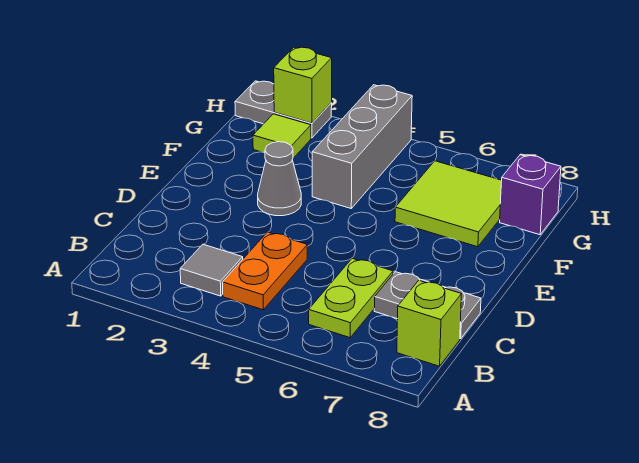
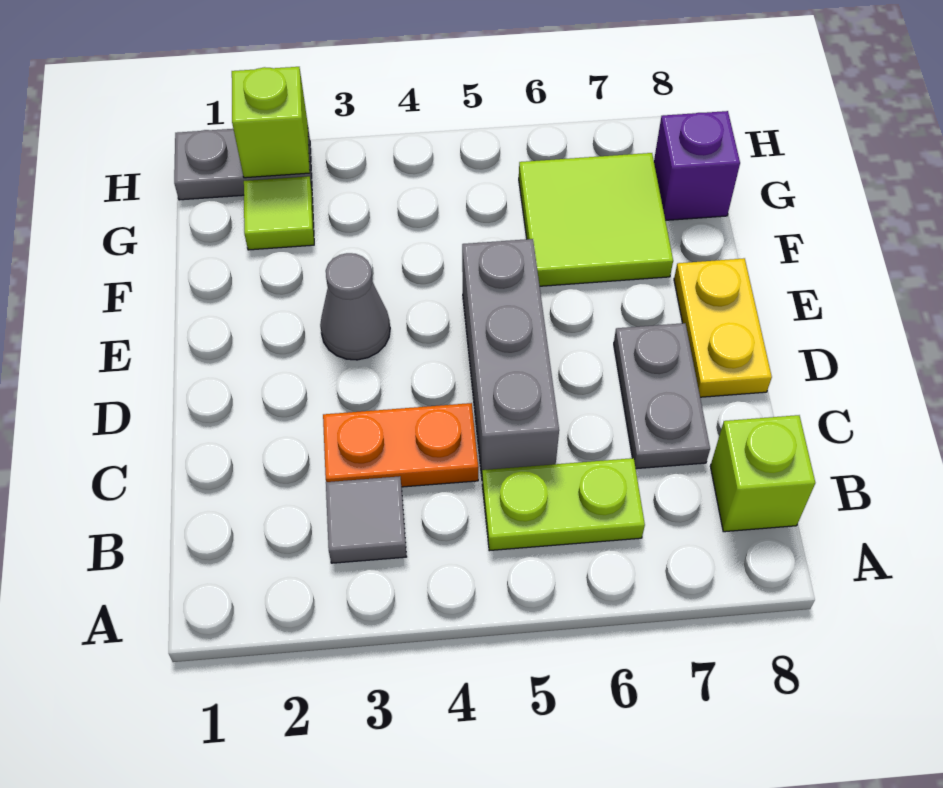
orange 1x2 plate [223,232,307,310] -> orange 1x2 plate turned to [323,403,478,487]
lime 1x2 plate [309,258,393,338] -> lime 1x2 plate turned to [482,458,645,551]
grey 1x2 plate [374,272,481,339] -> grey 1x2 plate turned to [614,323,710,469]
none -> yellow 1x2 plate [674,258,772,397]
grey 1x3 brick [312,85,412,208] -> grey 1x3 brick moved to [462,239,559,477]

